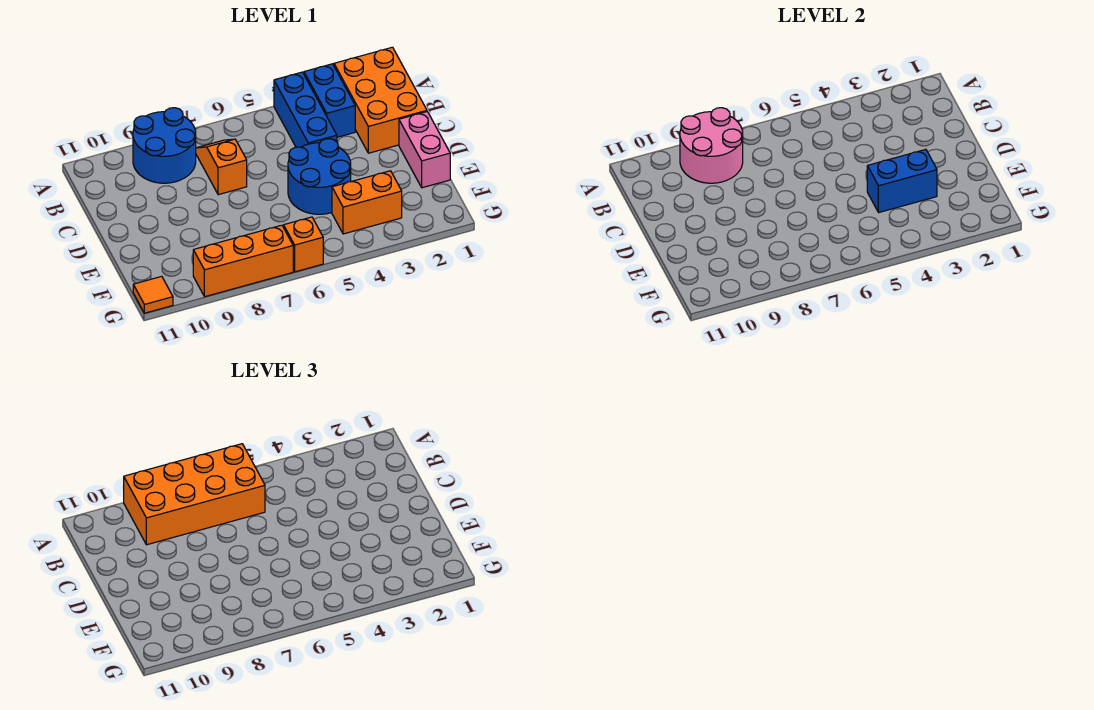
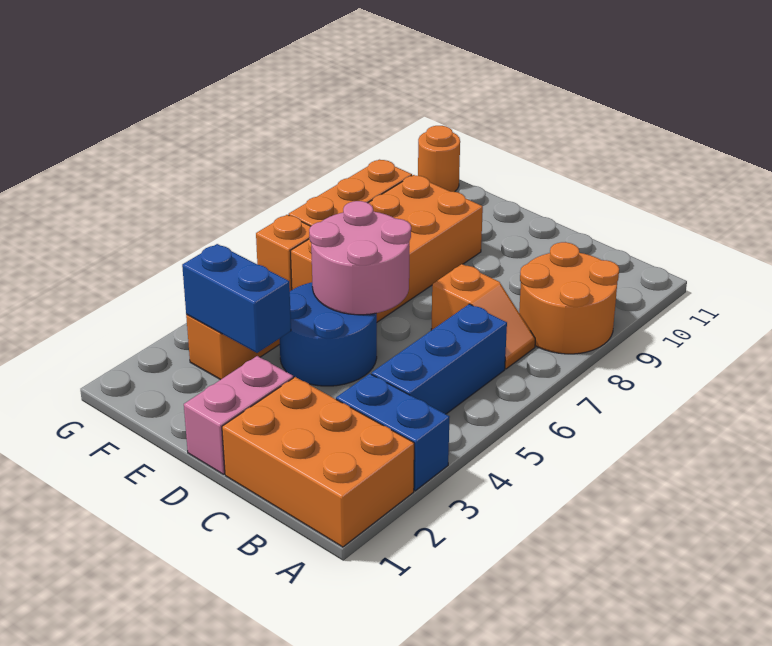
blue 1x3 brick [274,72,337,147] -> blue 1x3 brick turned to [372,304,507,414]
orange 2x4 brick [124,444,265,545] -> orange 2x4 brick moved to [291,175,483,322]
blue 2x2 round brick [133,108,196,183] -> orange 2x2 round brick [519,242,619,354]
pink 2x2 round brick [680,108,743,183] -> pink 2x2 round brick moved to [309,201,411,315]
pink 1x2 brick [399,112,450,188] -> pink 1x2 brick turned to [184,356,293,474]
blue 1x2 brick [867,149,937,212] -> blue 1x2 brick turned to [182,244,291,353]
orange 1x1 tile [133,276,173,313] -> orange 1x1 round brick [418,126,460,192]

